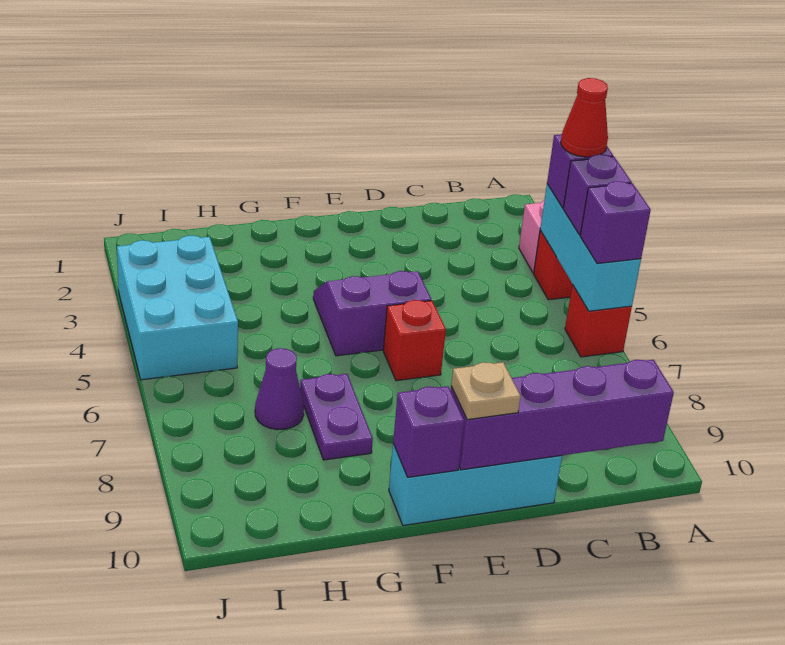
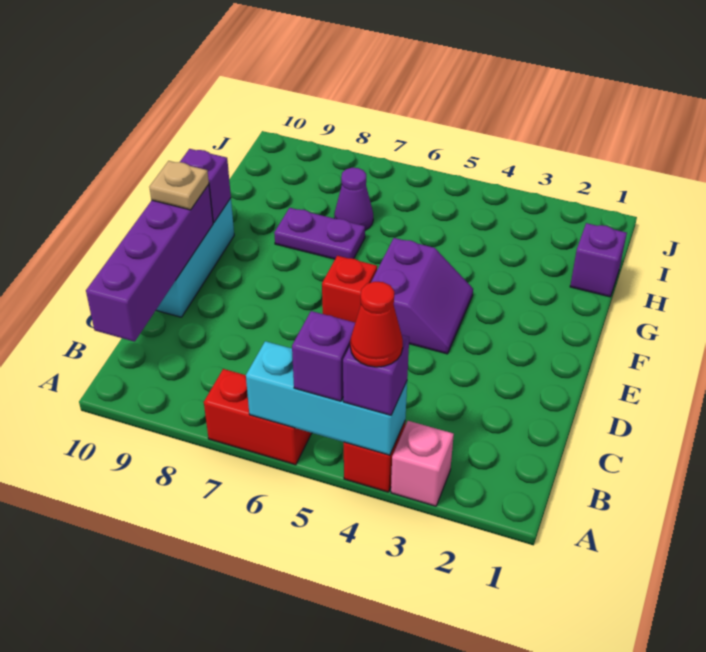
red 1x1 brick [565,285,632,357] -> red 1x2 brick [204,369,312,465]
purple 1x1 brick [580,181,651,264] -> purple 1x1 brick moved to [570,223,627,297]
cyan 2x3 brick [117,236,238,380] -> none

